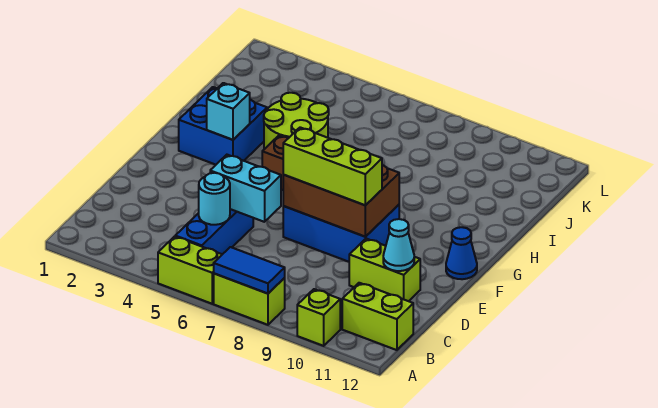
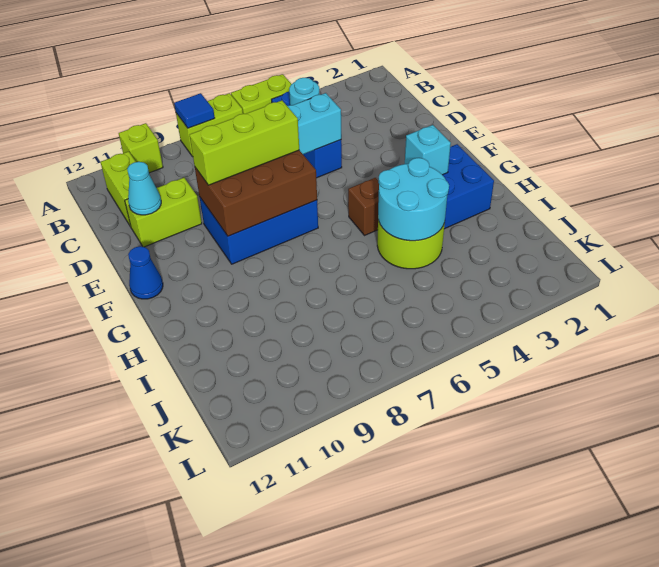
blue 1x2 tile [214,247,285,294] -> blue 1x1 tile [174,93,215,128]
lime 1x2 brick [342,283,413,350] -> lime 1x2 brick turned to [101,151,136,227]
none -> cyan 2x2 round brick [378,158,449,241]

